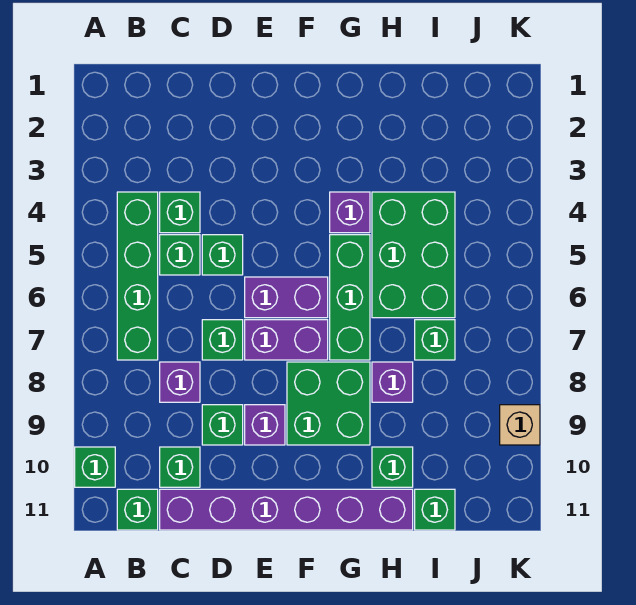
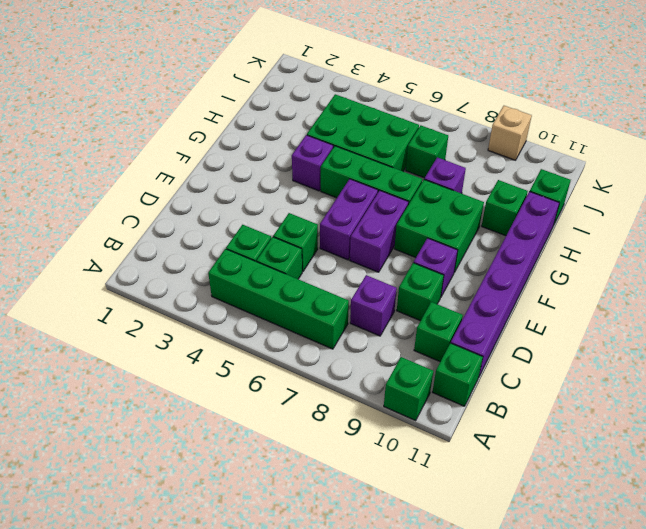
green 1x1 brick [202,320,243,360] -> none

